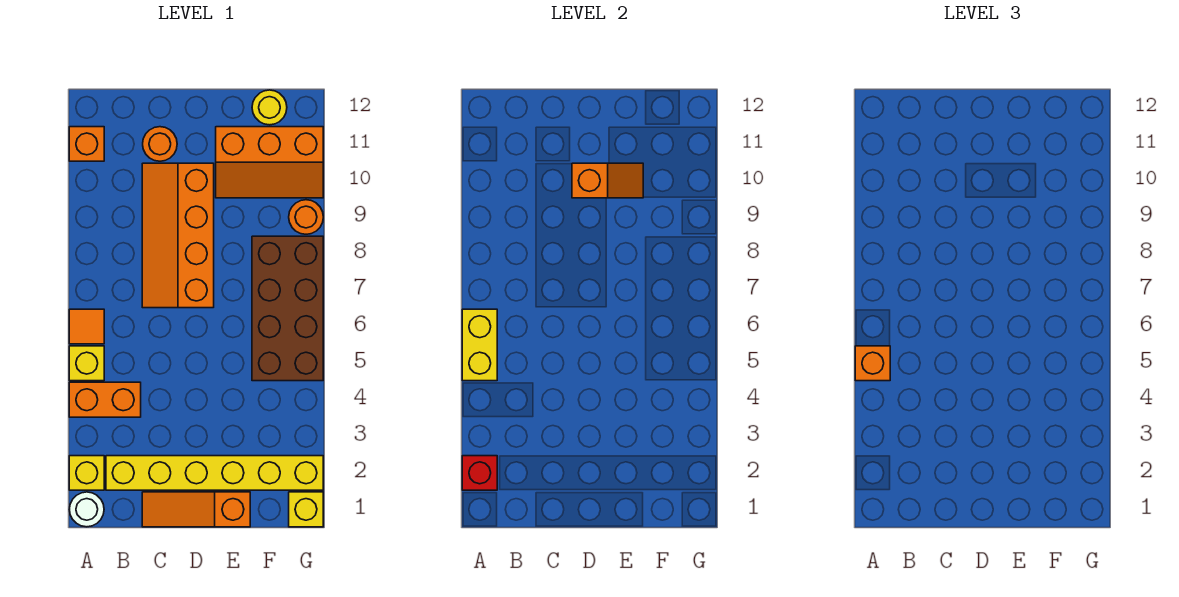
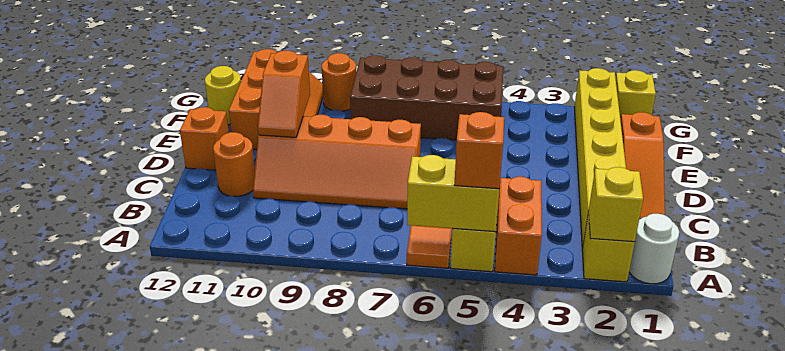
red 1x1 brick [462,456,497,490] -> yellow 1x1 brick [588,167,643,242]
orange 1x1 brick [69,127,104,161] -> orange 1x1 brick moved to [180,107,229,170]
orange 1x2 slope [572,163,643,198] -> orange 1x2 slope turned to [258,51,310,137]

